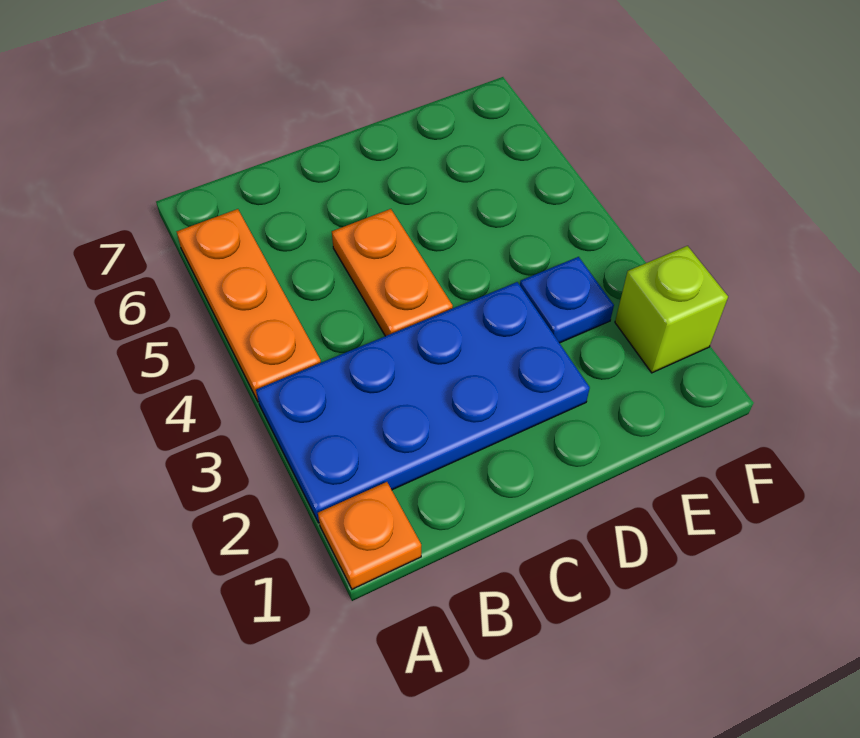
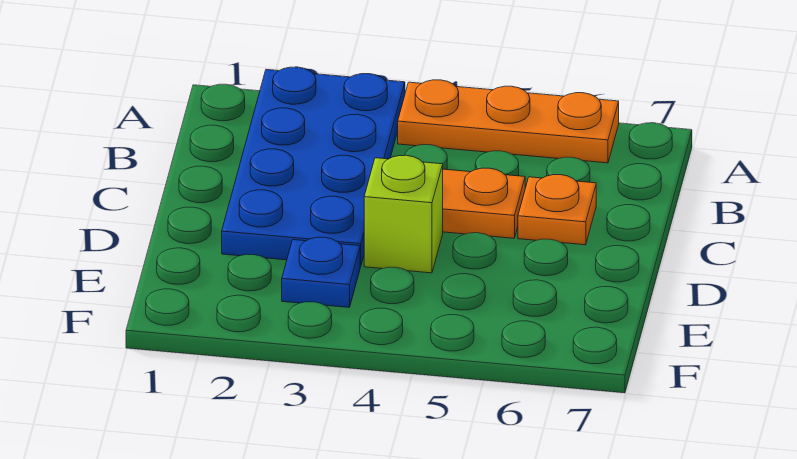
orange 1x1 plate [318,482,421,589] -> orange 1x1 plate moved to [518,175,596,245]
lime 1x1 brick [615,246,728,373] -> lime 1x1 brick moved to [364,155,443,273]

